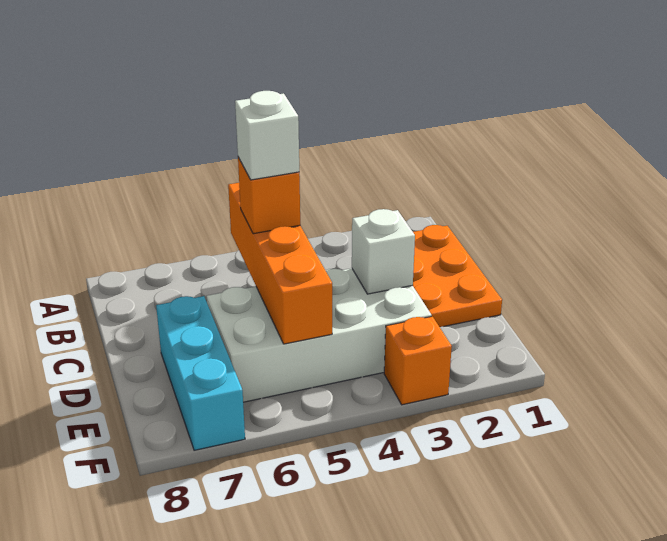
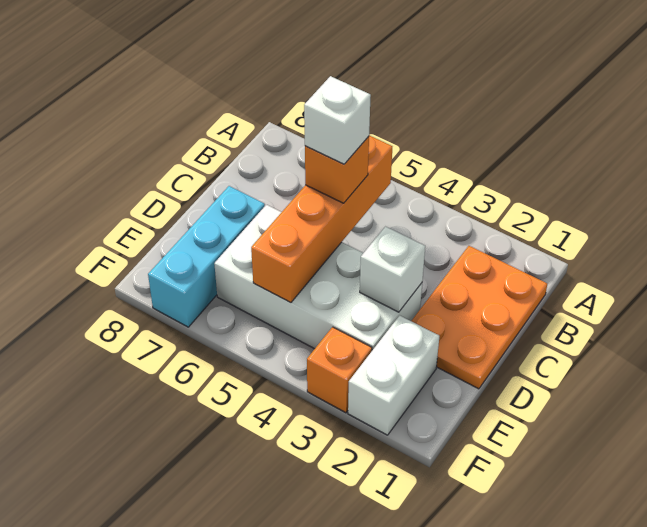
none -> white 1x2 brick [348,316,439,435]

